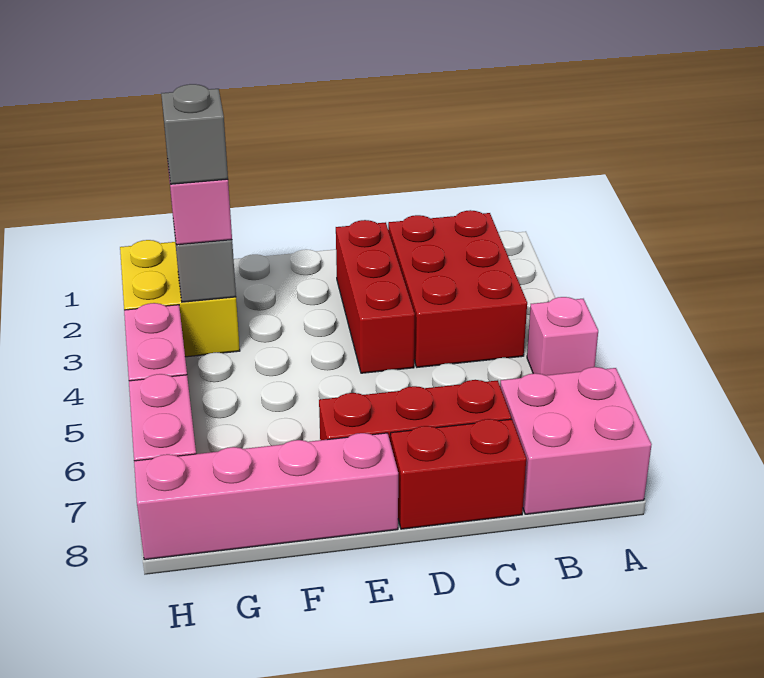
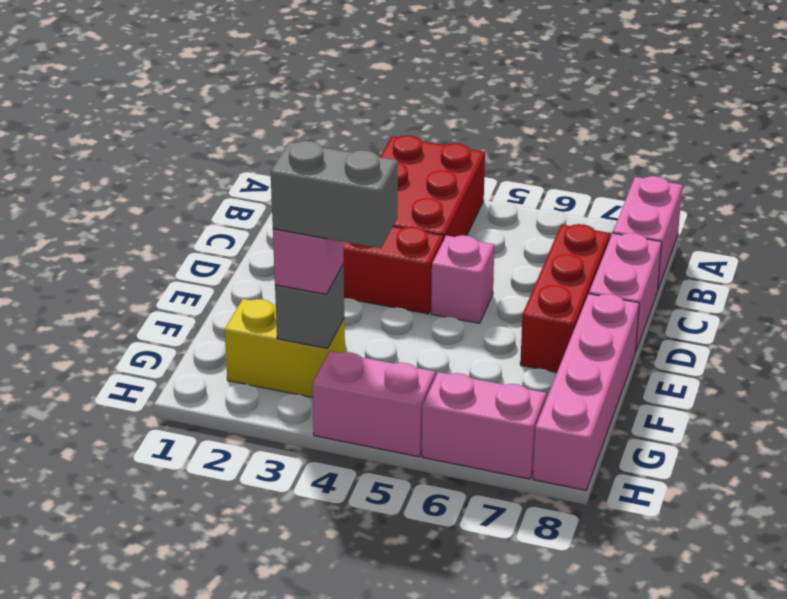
pink 1x1 brick [527,297,598,375] -> pink 1x1 brick moved to [431,235,494,323]
pink 2x2 brick [500,367,652,514] -> pink 1x2 brick [613,176,682,289]
red 2x3 brick [388,210,527,367] -> red 2x3 brick turned to [380,135,485,240]
red 1x2 brick [391,419,526,529] -> pink 1x2 brick [589,233,662,352]
yellow 2x2 brick [120,240,240,357] -> yellow 1x2 brick [224,299,345,397]
grey 1x1 brick [161,84,228,184] -> grey 1x2 brick [271,141,398,248]

